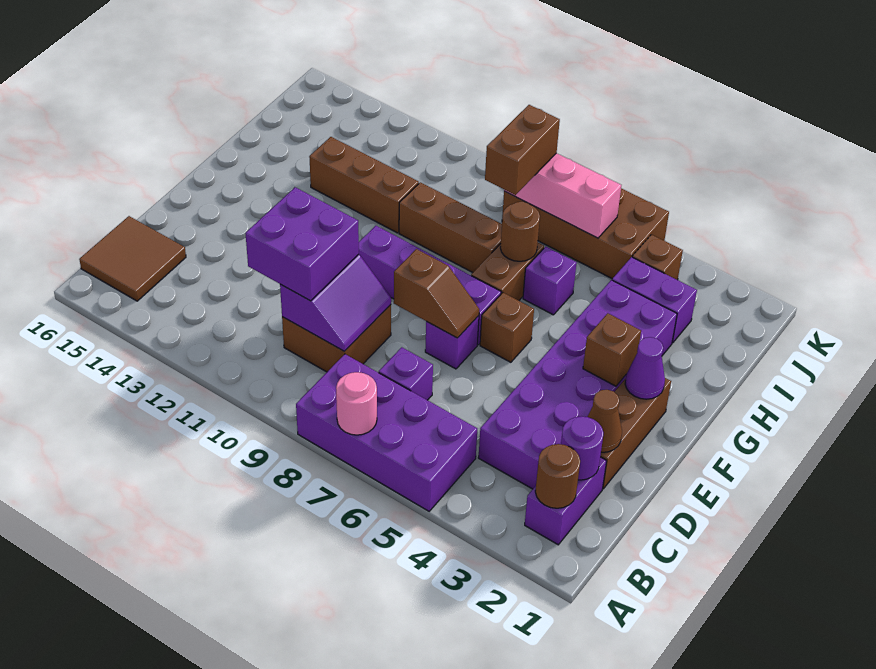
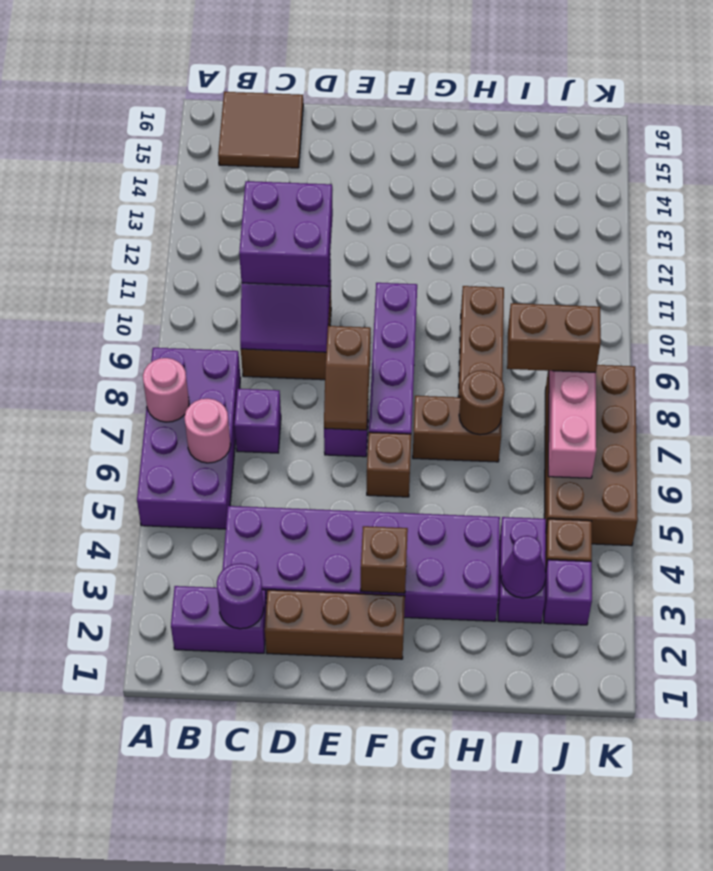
brown 1x1 round brick [535,444,580,508] -> none
none -> pink 1x1 round brick [184,399,231,463]
brown 1x1 cone [588,390,622,452] -> none
purple 1x1 cone [625,337,665,399] -> purple 1x1 cone moved to [501,536,546,598]
purple 1x1 brick [523,247,577,315] -> purple 1x1 brick moved to [544,560,592,625]
brown 1x3 brick [309,137,419,233] -> none

